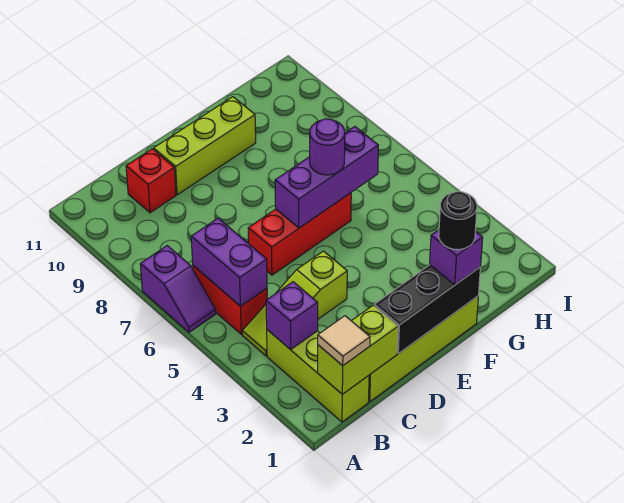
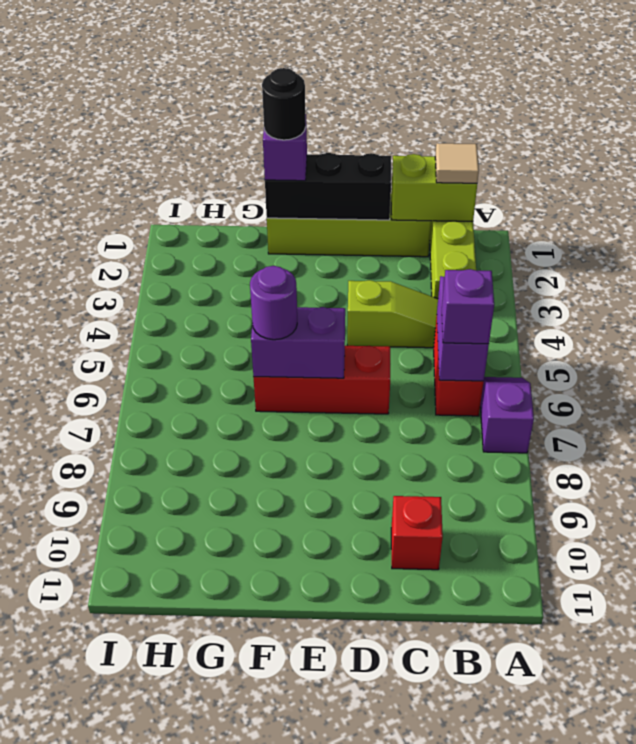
purple 1x1 brick [266,282,318,350] -> purple 1x1 brick moved to [442,269,494,344]
lime 1x3 brick [154,97,256,195] -> none
purple 1x3 brick [275,127,378,228] -> purple 1x2 brick [251,307,345,378]

